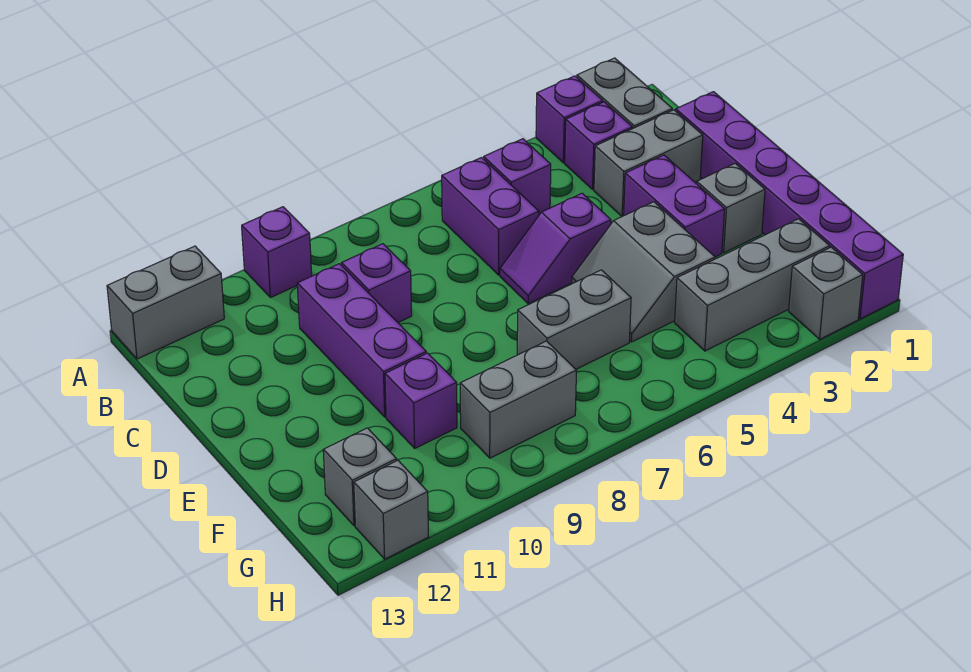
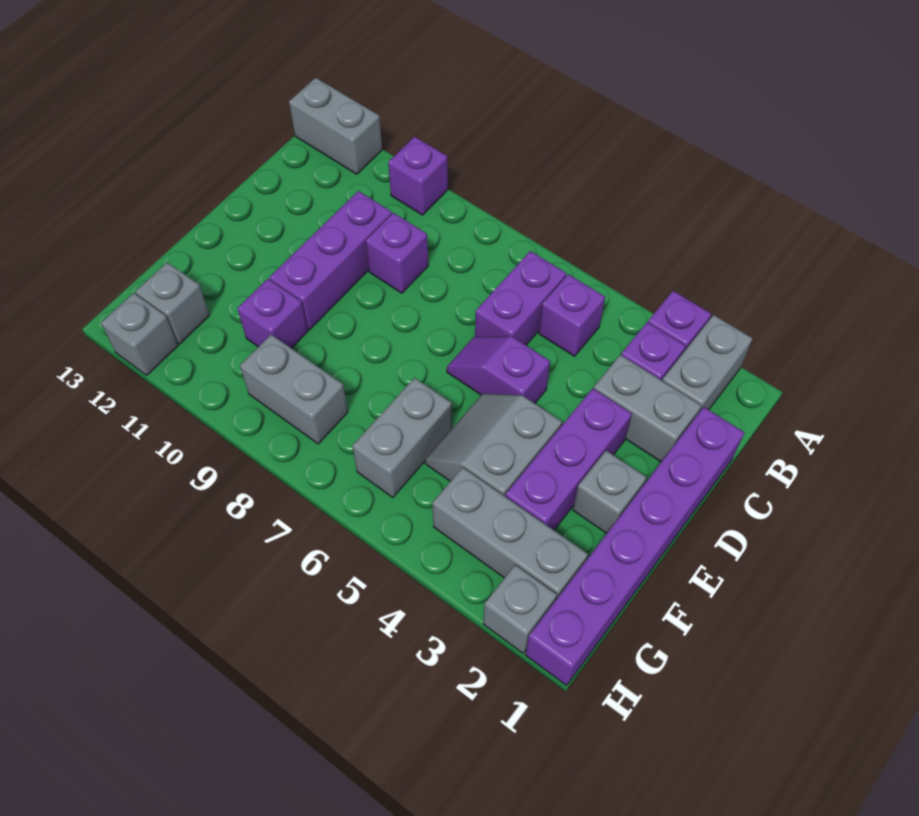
purple 1x2 brick [624,155,725,257] -> purple 1x3 brick [505,388,632,530]
grey 1x2 brick [517,270,631,369] -> grey 1x2 brick turned to [352,378,452,497]

